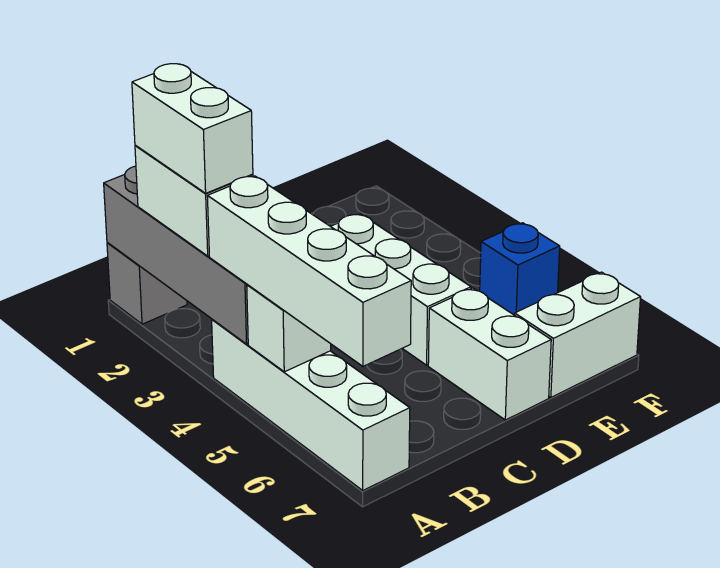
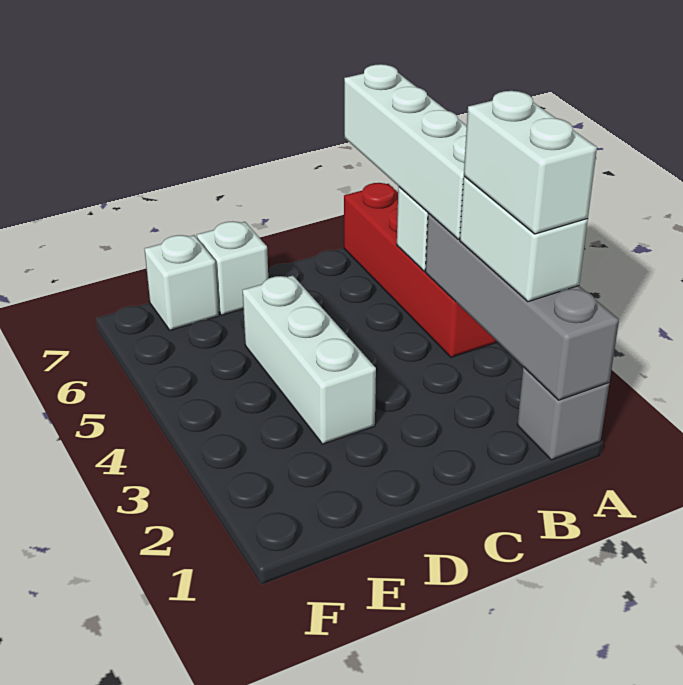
white 1x4 brick [212,319,410,490] -> red 1x4 brick [344,183,497,357]
white 1x2 brick [428,288,551,420] -> white 1x1 brick [197,221,268,315]
white 1x2 brick [515,272,641,397] -> white 1x1 brick [145,235,219,330]
blue 1x1 brick [480,223,560,315] -> none

